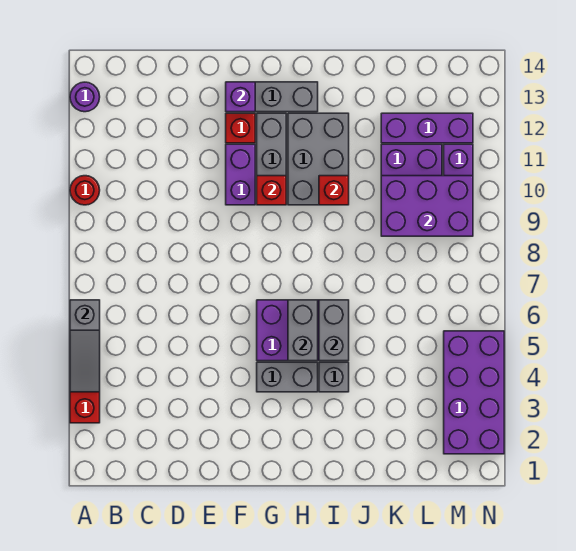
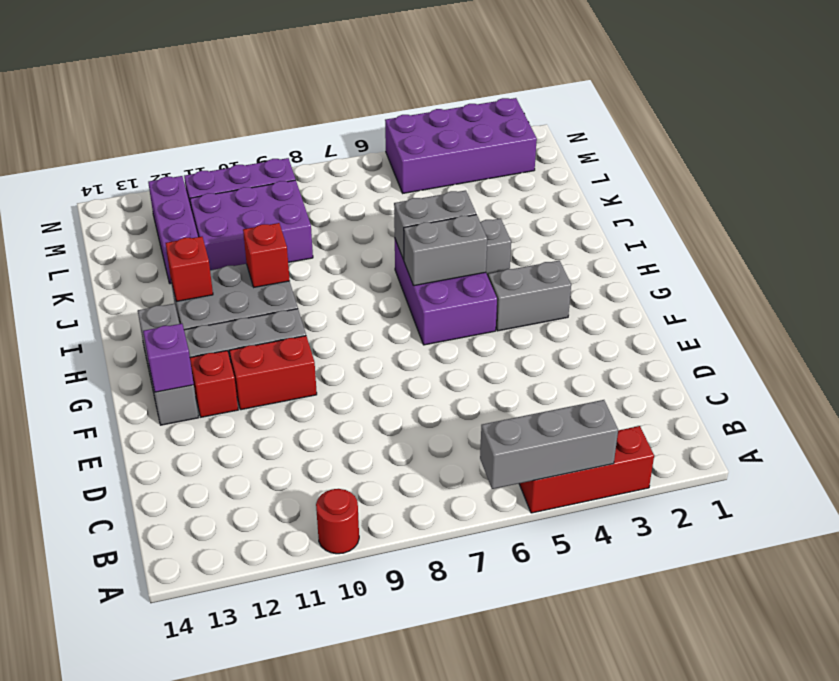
grey 1x3 slope [70,300,100,392] -> grey 1x3 brick [480,400,618,489]
purple 1x1 round brick [70,82,100,112] -> none
purple 1x2 brick [226,144,255,205] -> red 1x2 brick [229,336,317,410]
grey 1x2 brick [257,362,318,392] -> grey 1x2 brick turned to [488,261,571,331]
red 1x1 brick [257,176,286,205] -> red 1x1 brick moved to [166,237,213,301]
purple 2x3 brick [381,176,473,236] -> none

